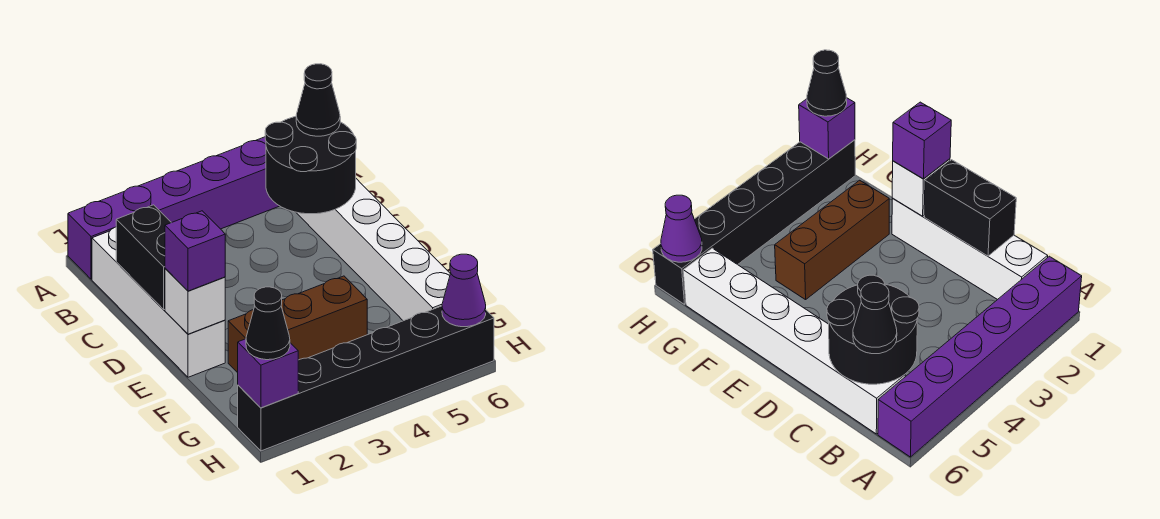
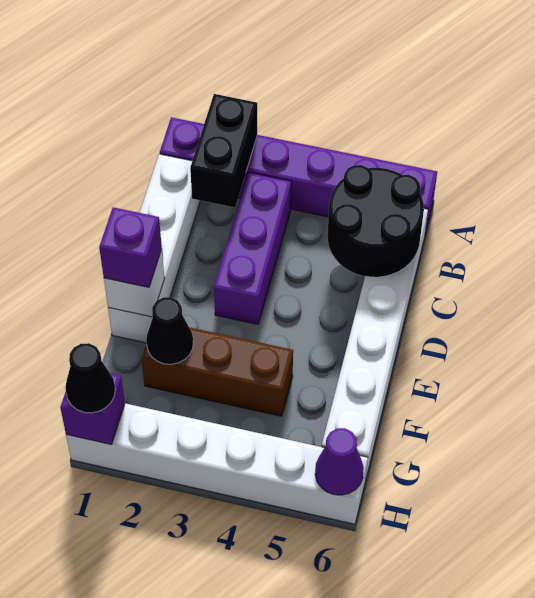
none -> purple 1x3 brick [214,173,291,324]
black 1x1 cone [296,64,340,136] -> black 1x1 cone moved to [146,297,193,364]
black 1x2 brick [116,205,171,310] -> black 1x2 brick moved to [190,94,257,208]
black 1x6 brick [238,306,494,451] -> white 1x6 brick [66,403,368,524]

